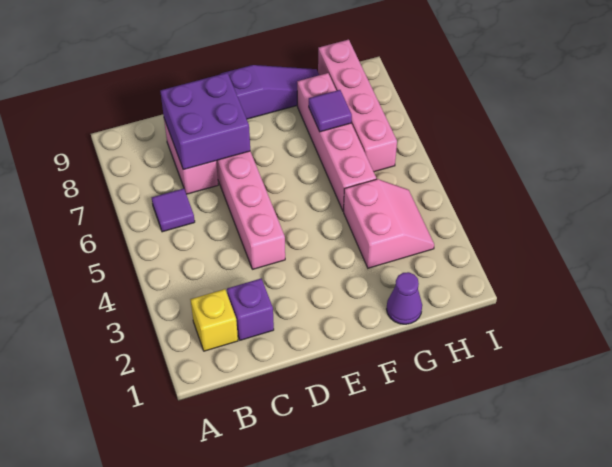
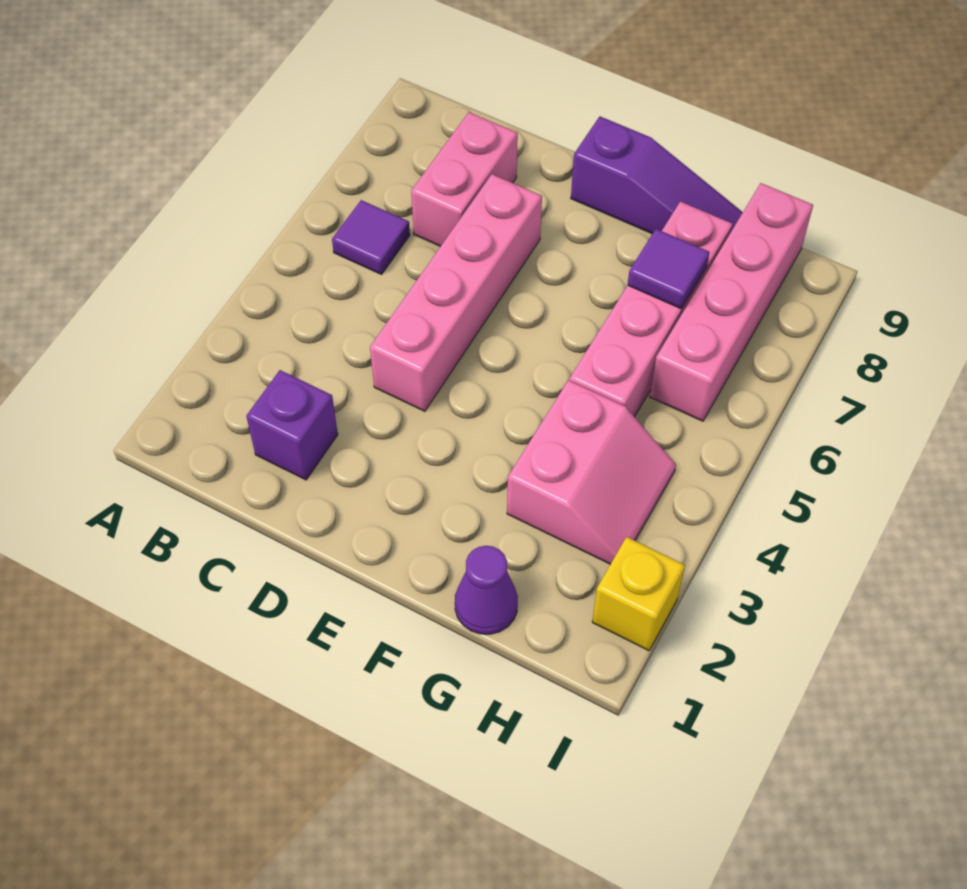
yellow 1x1 brick [190,289,238,351] -> yellow 1x1 brick moved to [592,537,685,651]
purple 2x2 brick [160,73,250,170] -> none

